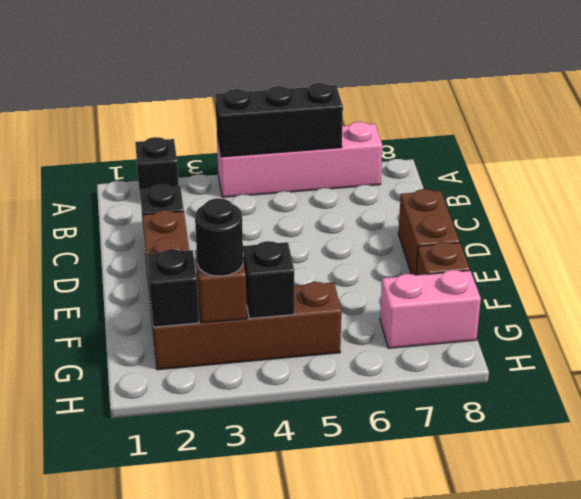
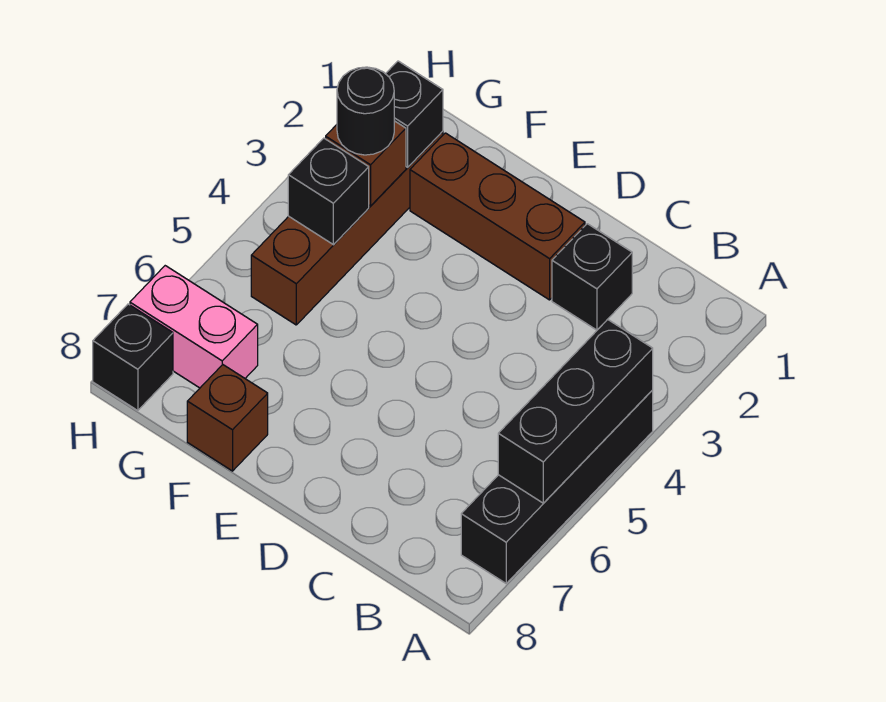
black 1x1 brick [135,137,179,204] -> black 1x1 brick moved to [93,304,173,411]
pink 1x4 brick [217,122,382,197] -> black 1x4 brick [461,390,653,583]
brown 1x2 brick [398,189,460,275] -> none
pink 1x2 brick [380,270,481,348] -> pink 1x2 brick turned to [130,266,258,388]

